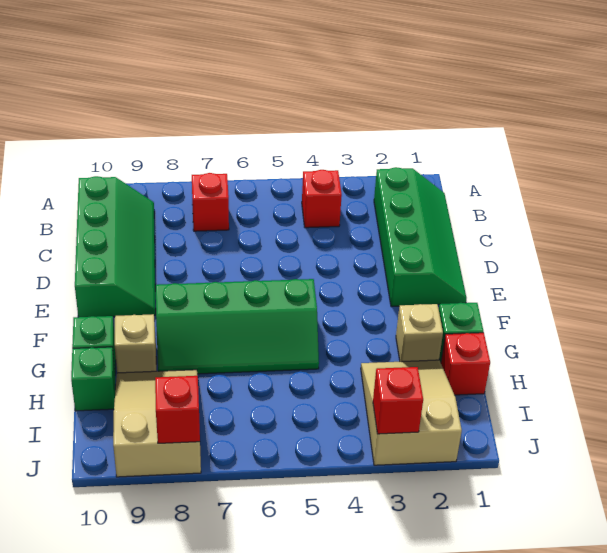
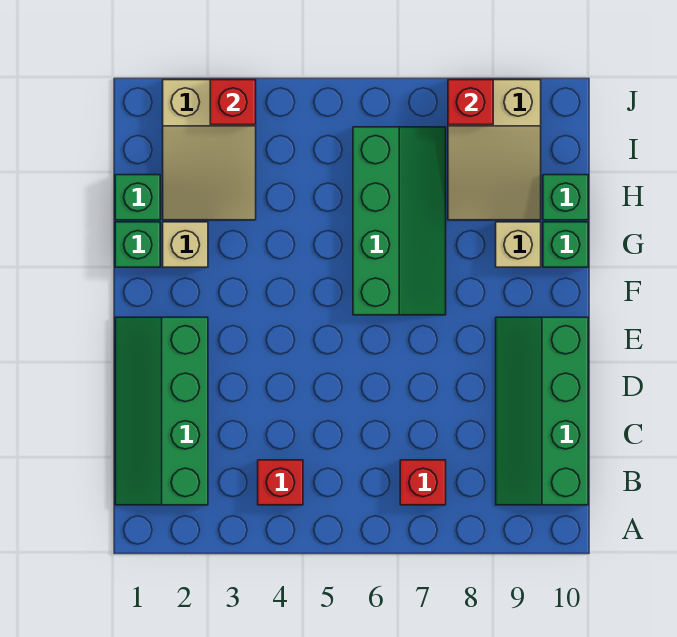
green 2x4 slope [156,279,319,374] -> green 2x4 slope turned to [353,127,446,315]
red 1x1 brick [441,333,490,395] -> green 1x1 brick [115,175,160,220]

